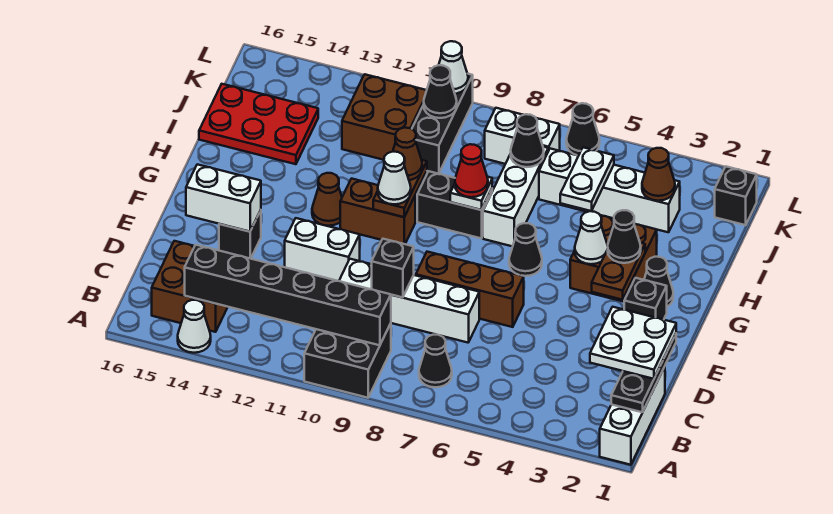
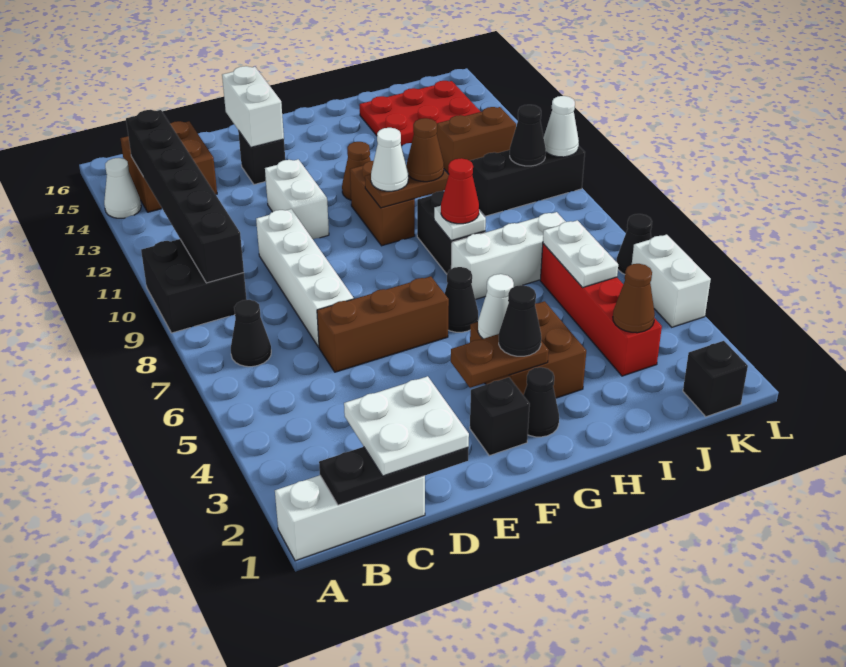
black 1x1 brick [372,239,414,298] -> none
brown 1x3 brick [416,252,524,327] -> brown 1x3 brick turned to [317,276,449,372]
white 1x2 plate [560,147,614,211] -> white 1x2 plate turned to [543,220,618,288]
red 2x3 plate [199,84,318,164] -> red 2x3 plate turned to [360,81,480,146]
white 1x4 brick [539,149,680,232] -> red 1x4 brick [540,244,662,376]
black 1x1 cone [511,114,544,167] -> none
brown 2x2 brick [342,74,427,160] -> brown 1x2 brick [437,107,516,174]
white 1x2 brick [485,108,560,164] -> white 1x2 brick moved to [632,235,711,327]

